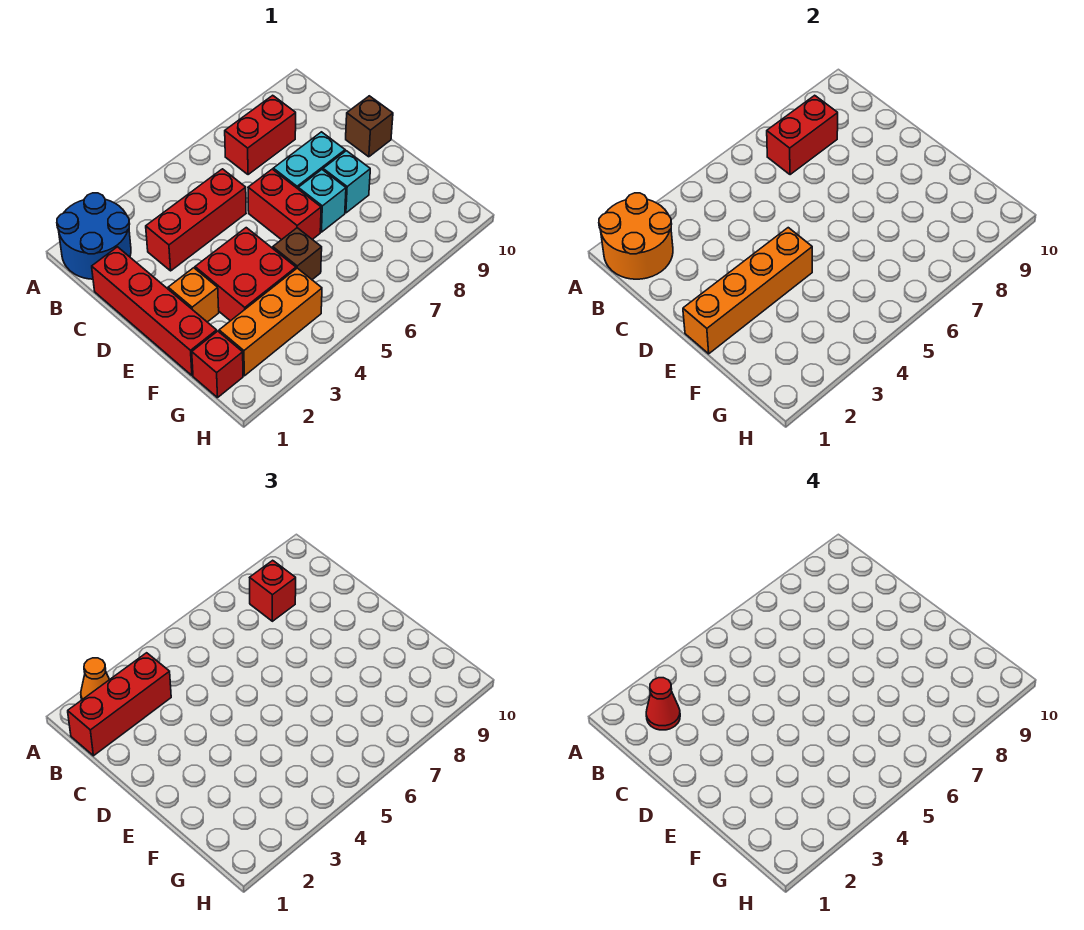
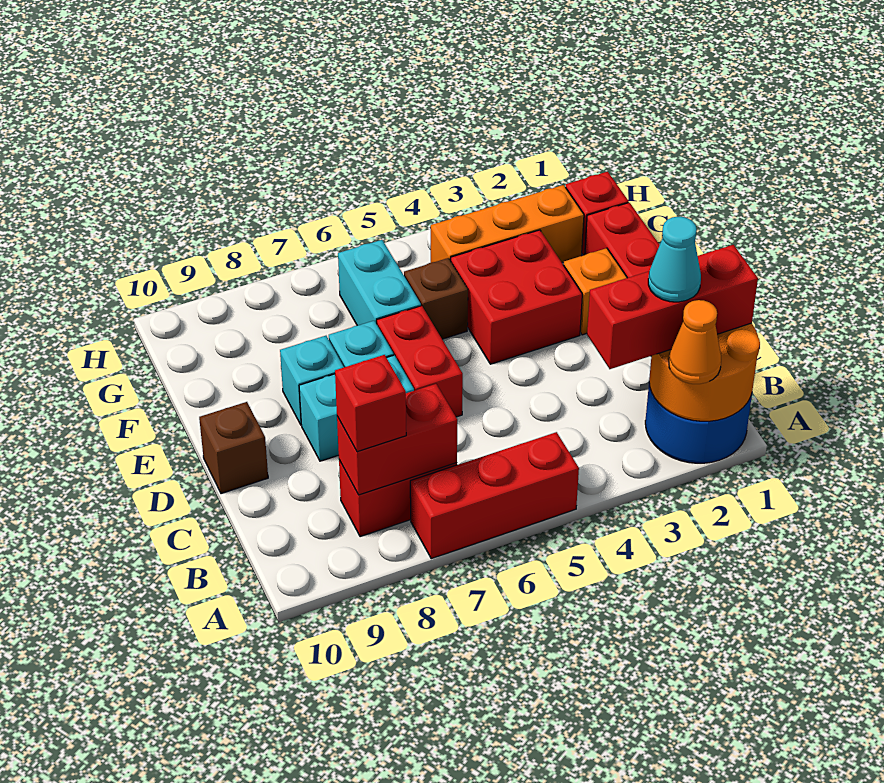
red 1x1 cone [646,678,680,730] -> cyan 1x1 cone [648,217,701,302]
red 1x3 brick [146,169,246,271] -> red 1x3 brick moved to [410,432,579,559]
orange 1x4 brick [683,228,812,354] -> none
none -> cyan 1x2 brick [338,240,421,326]

